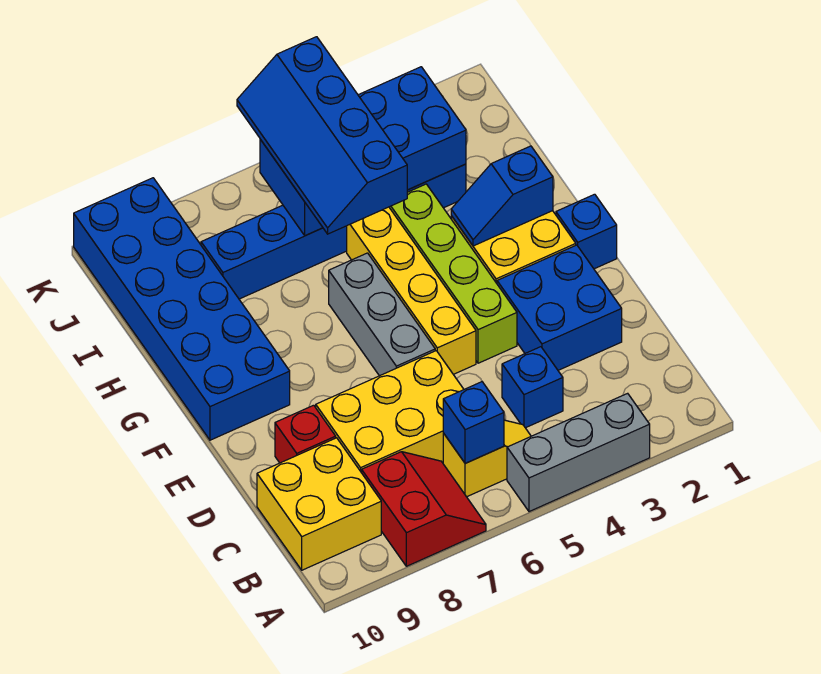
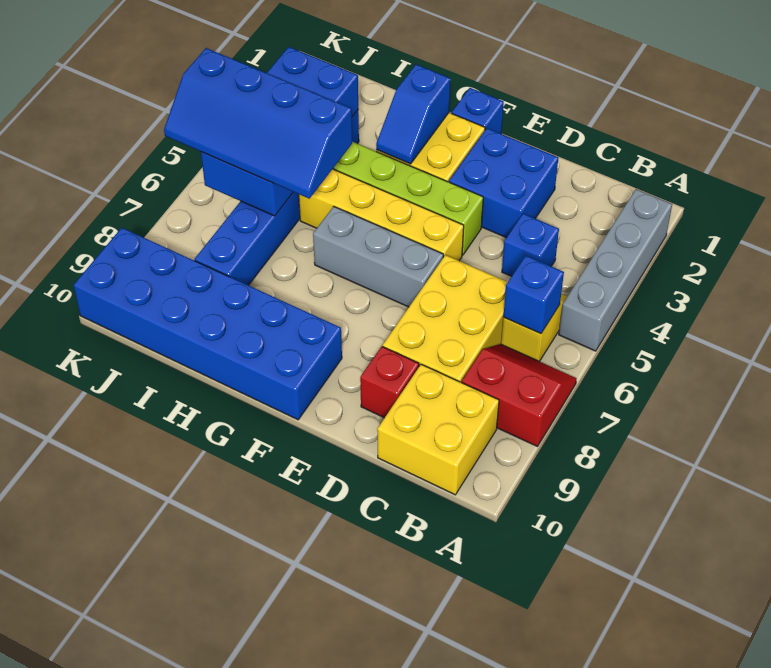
grey 1x3 brick [507,393,650,512] -> grey 1x4 brick [559,189,672,351]

